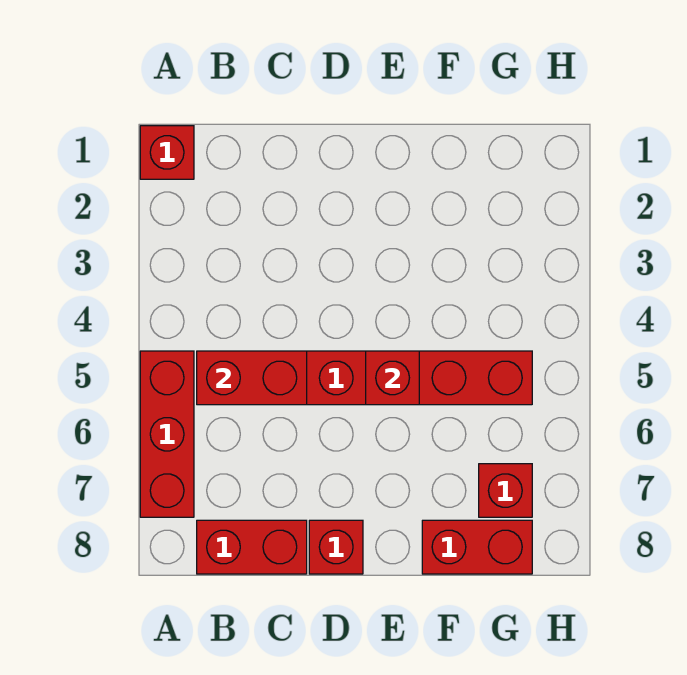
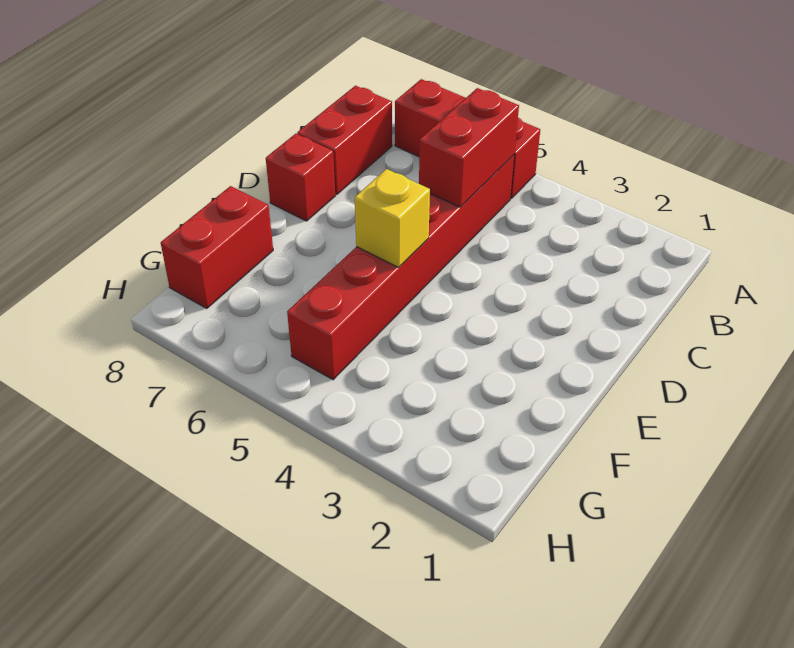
red 1x1 brick [140,126,194,179] -> none
red 1x1 brick [366,351,419,405] -> yellow 1x1 brick [355,169,430,267]
red 1x1 brick [479,464,532,517] -> none

